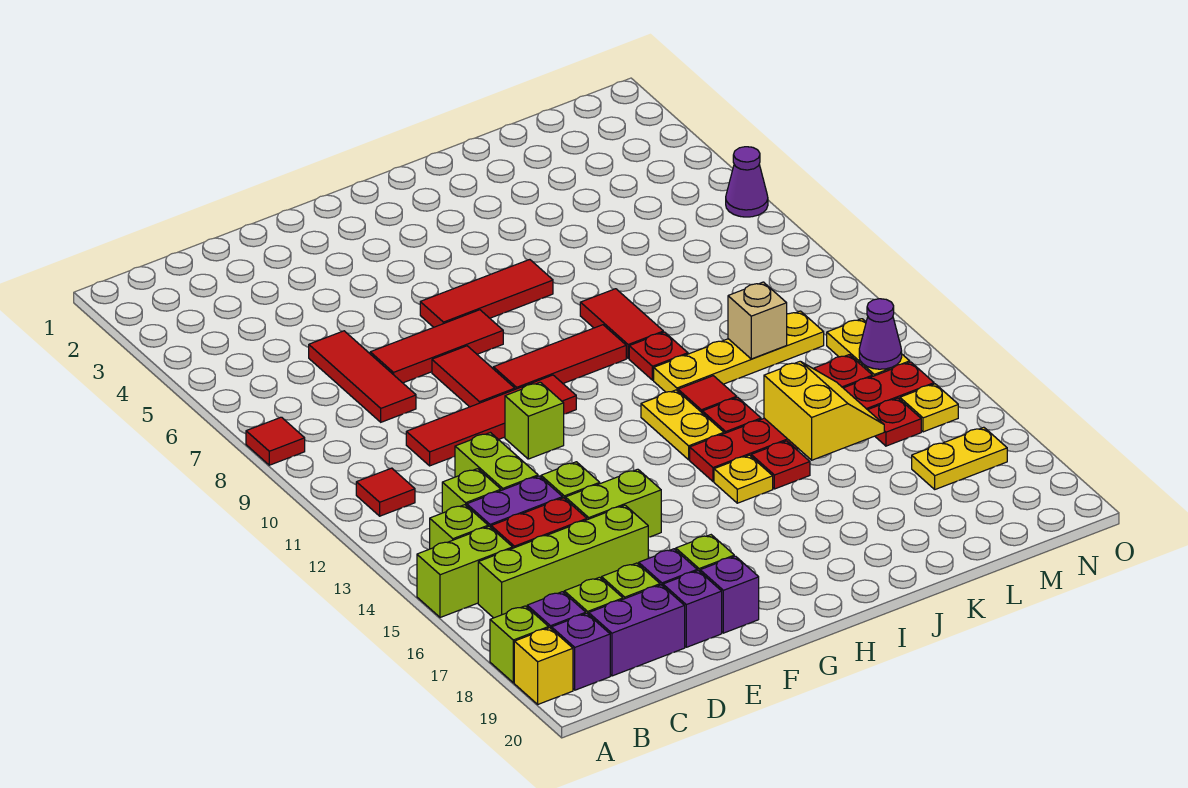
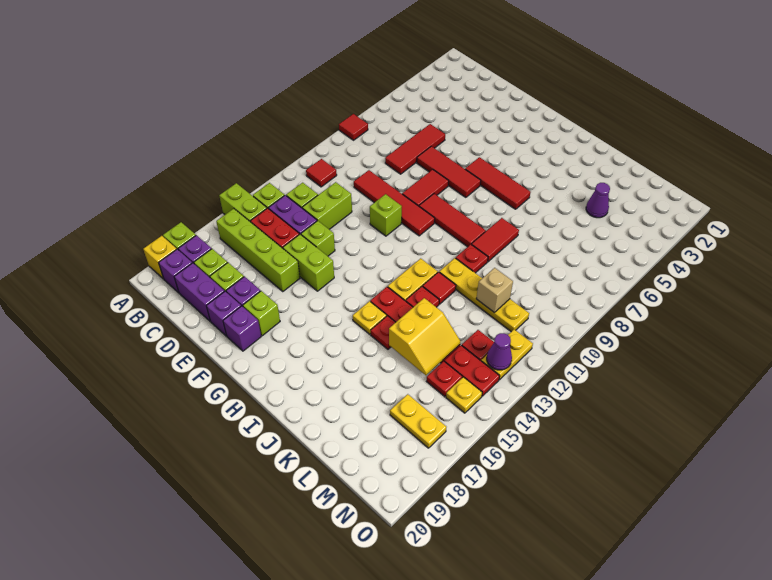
purple 1x1 cone [726,147,768,217] -> purple 1x1 cone moved to [586,183,610,218]

